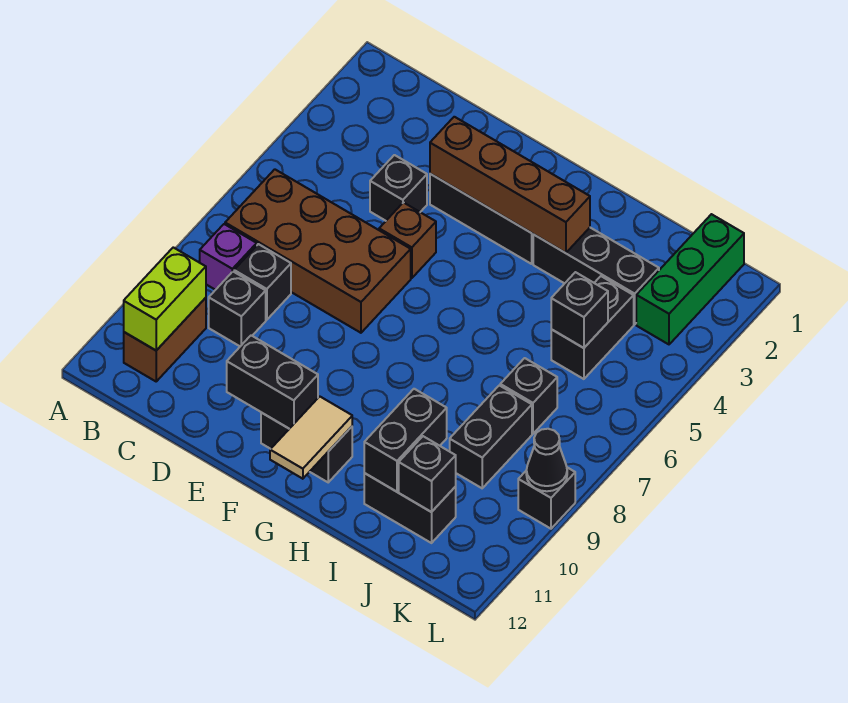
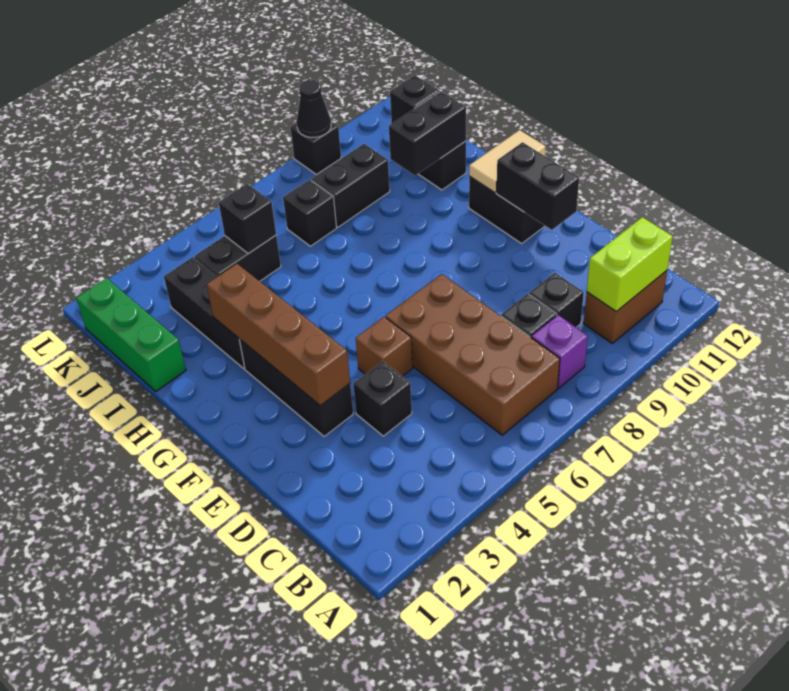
green 1x3 brick [636,214,744,344] -> green 1x3 brick turned to [76,278,186,391]

